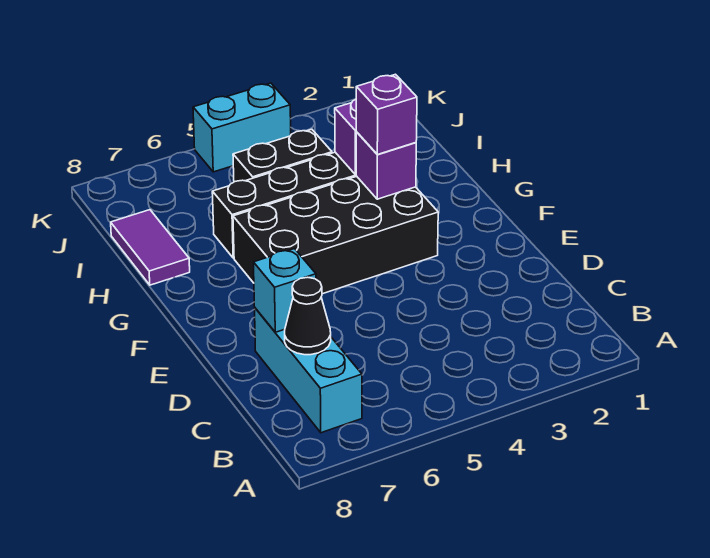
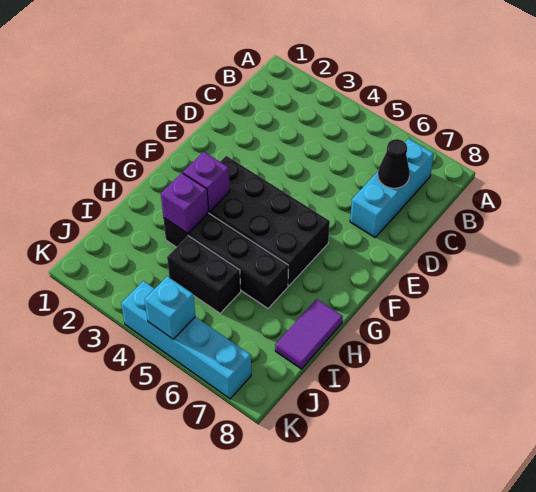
cyan 1x1 brick [254,249,316,332] -> cyan 1x1 brick moved to [145,276,195,339]
purple 1x1 brick [356,74,417,155] -> none
cyan 1x2 brick [193,83,291,172] -> cyan 1x4 brick [121,281,251,399]

